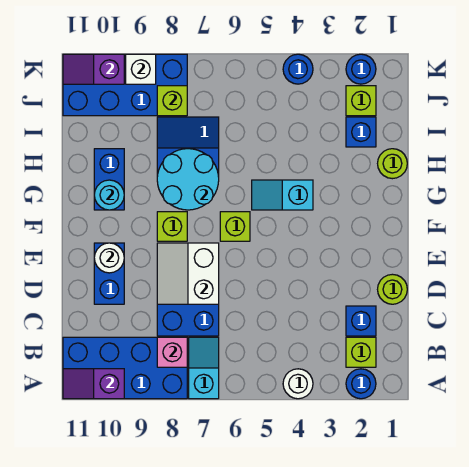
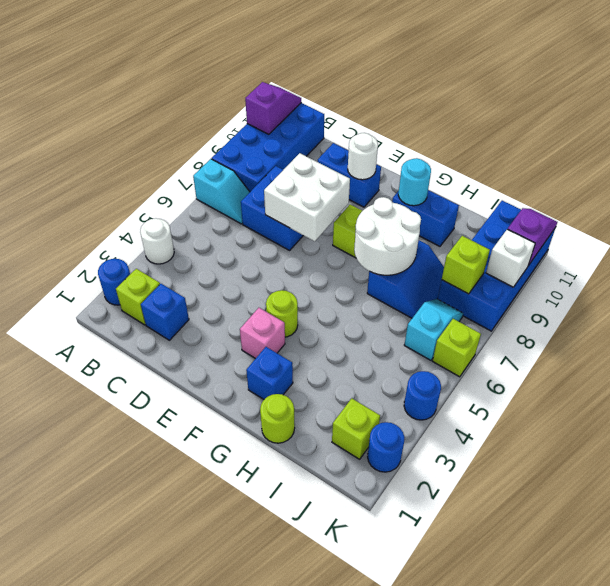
pink 1x1 brick [157,337,187,367] -> pink 1x1 brick moved to [240,308,285,359]
lime 1x1 round brick [378,274,407,304] -> lime 1x1 round brick moved to [266,290,298,337]
white 2x2 slope [157,243,219,304] -> white 2x2 brick [264,153,350,241]
lime 1x1 brick [220,212,250,241] -> lime 1x1 brick moved to [433,319,481,377]
cyan 1x2 slope [252,180,313,210] -> cyan 1x2 slope moved to [404,299,463,360]
cyan 2x2 round brick [157,149,219,210] -> white 2x2 round brick [354,197,421,275]
blue 1x1 brick [346,117,376,147] -> blue 1x1 brick moved to [246,347,293,399]

